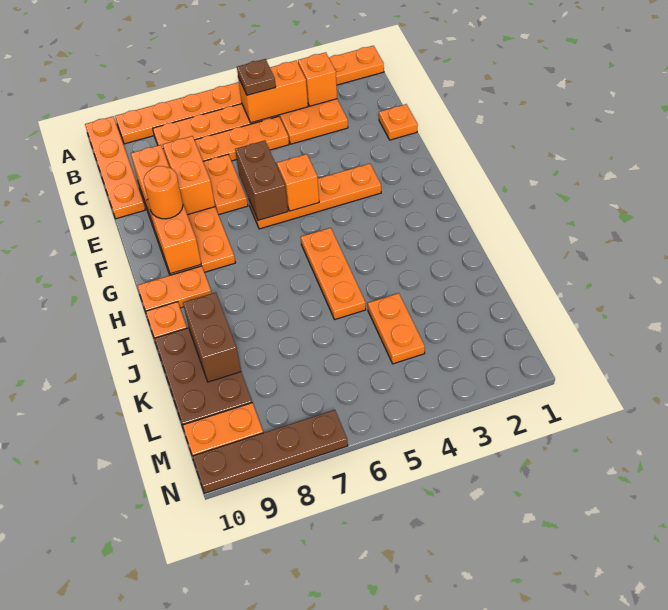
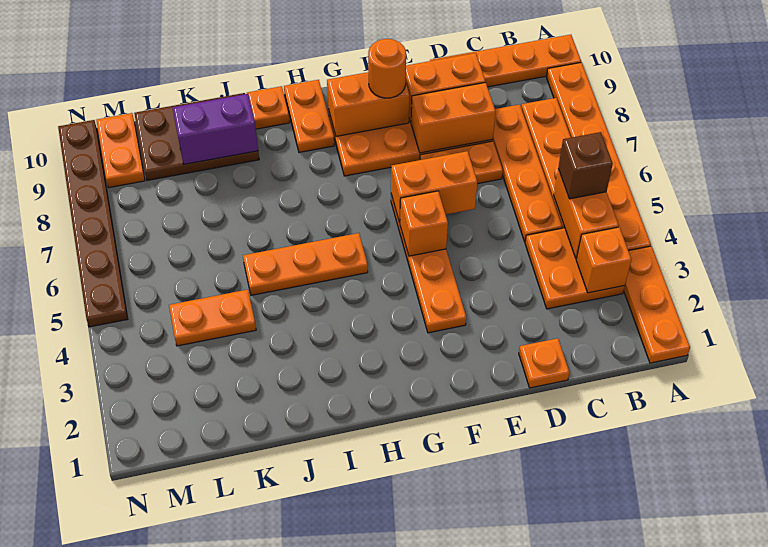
brown 1x1 plate [237,59,276,95] -> brown 1x1 brick [558,132,613,199]
brown 1x2 brick [235,141,288,220] -> orange 1x2 brick [391,151,477,223]
brown 1x2 brick [183,293,241,382] -> purple 1x2 brick [173,94,258,164]
brown 1x4 plate [192,410,348,493] -> brown 1x6 plate [58,120,128,327]

